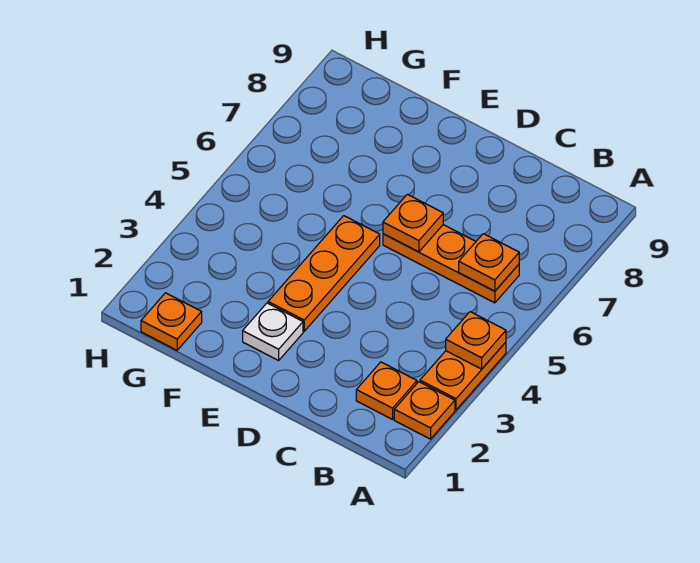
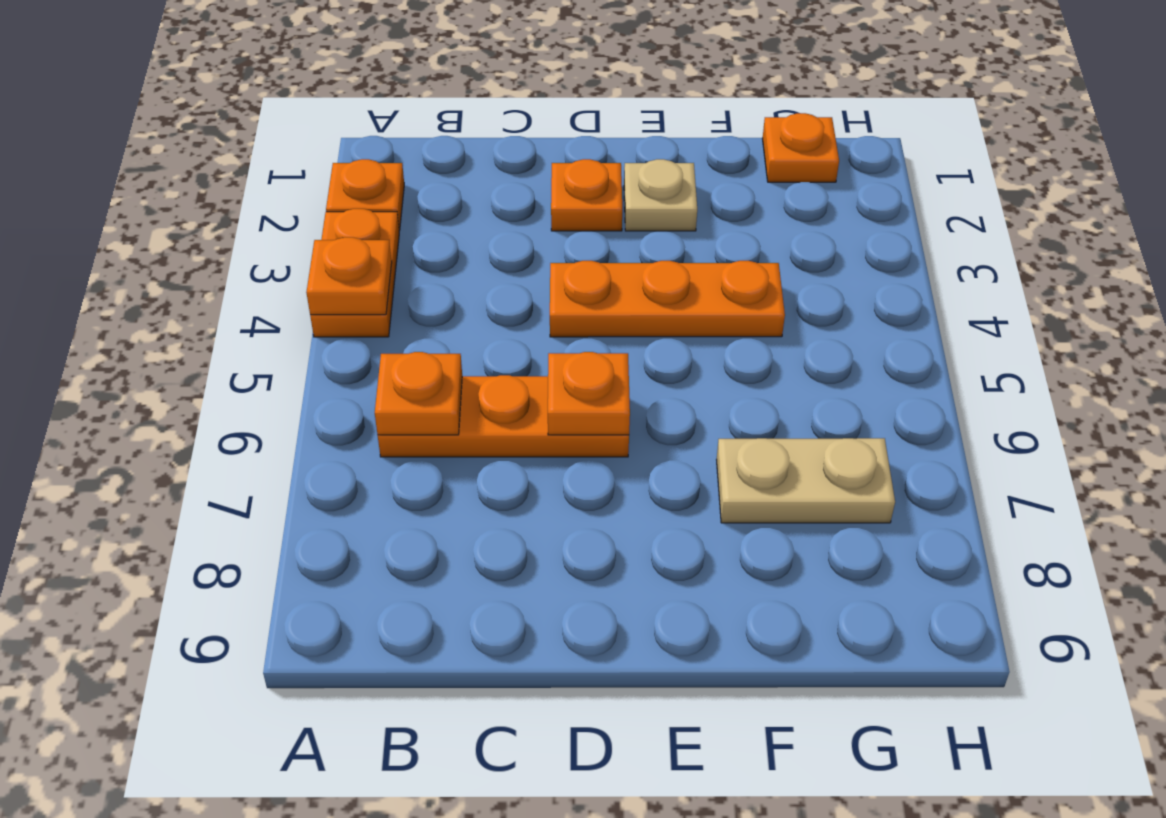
orange 1x1 plate [356,362,417,419] -> orange 1x1 plate moved to [551,159,622,231]
white 1x1 plate [243,303,303,360] -> tan 1x1 plate [624,159,697,231]
orange 1x3 plate [268,216,380,331] -> orange 1x3 plate turned to [550,261,785,337]
none -> tan 1x2 plate [717,438,895,523]

